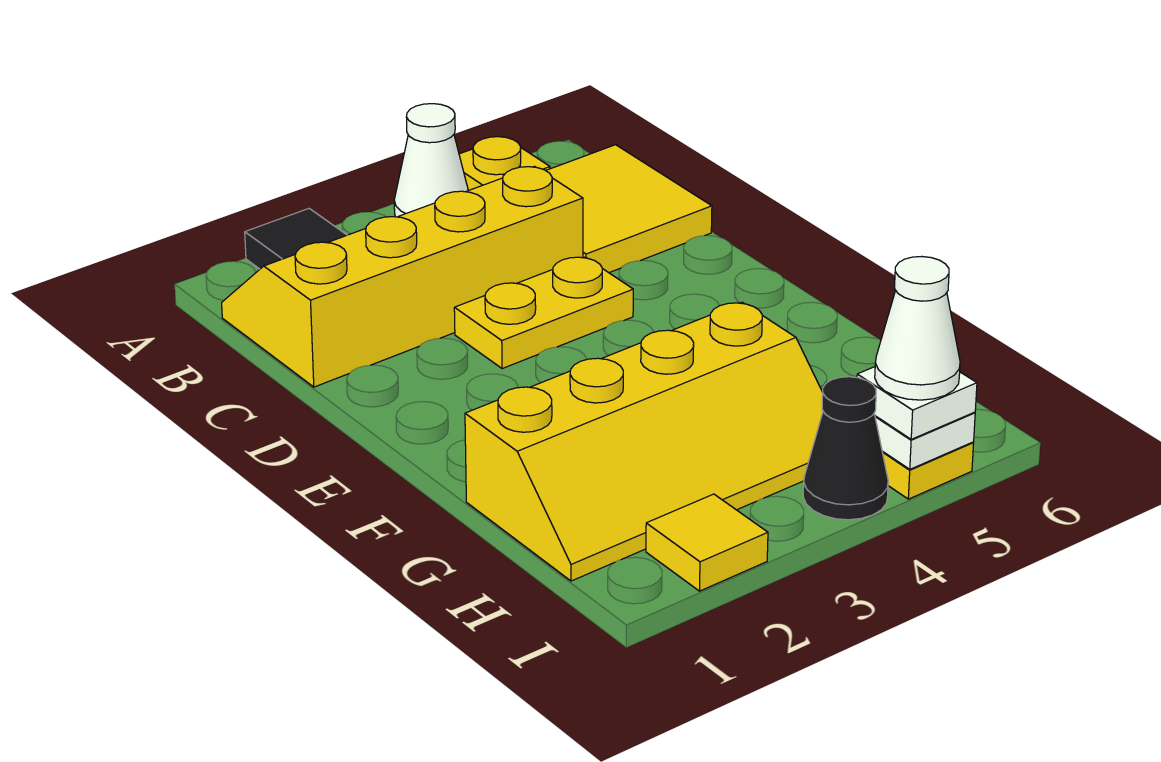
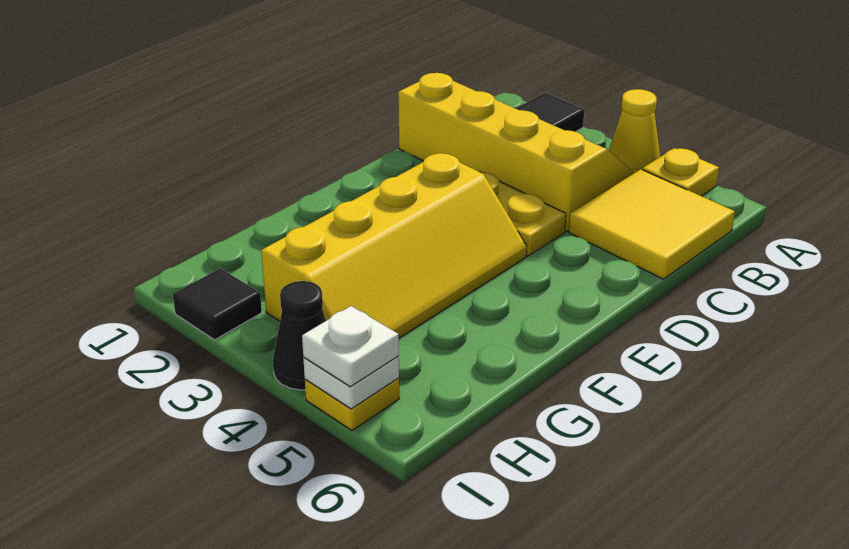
white 1x1 cone [394,104,468,217] -> yellow 1x1 cone [609,89,660,173]
yellow 2x4 slope [465,302,823,581] -> yellow 2x4 slope turned to [261,153,527,338]
yellow 1x1 tile [646,494,768,591] -> black 1x1 tile [173,268,262,340]
white 1x1 cone [875,256,960,400] -> none

